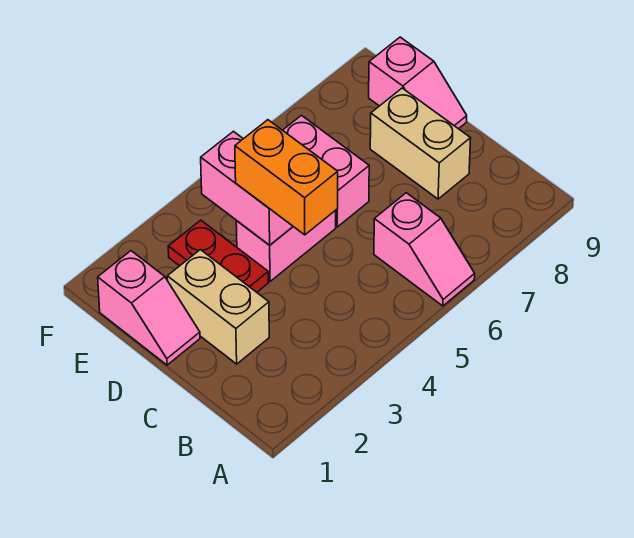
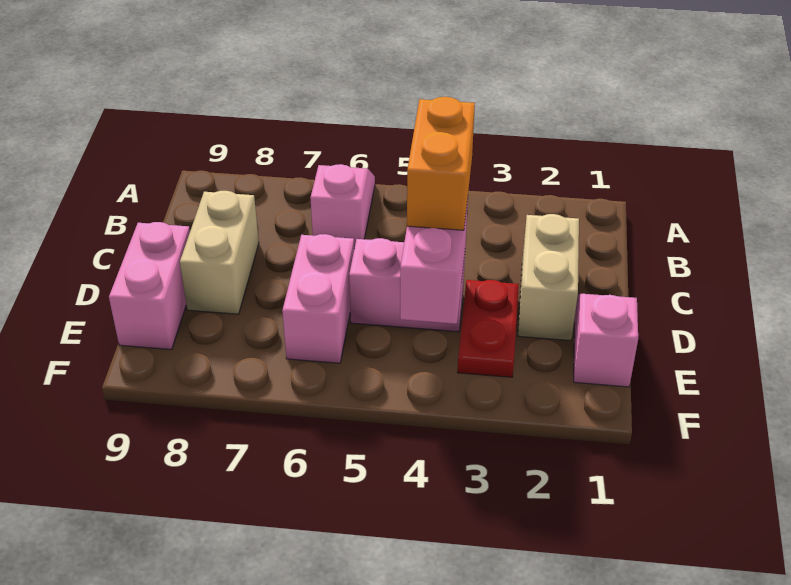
pink 1x2 slope [369,37,467,129] -> pink 1x2 brick [109,222,190,349]

